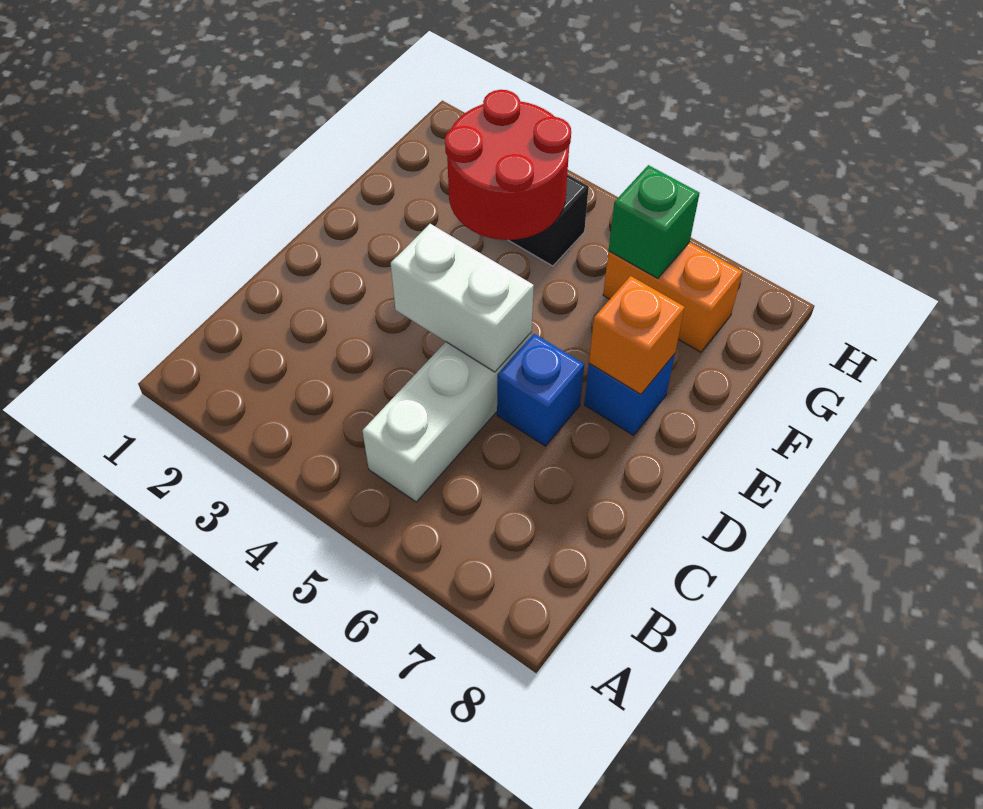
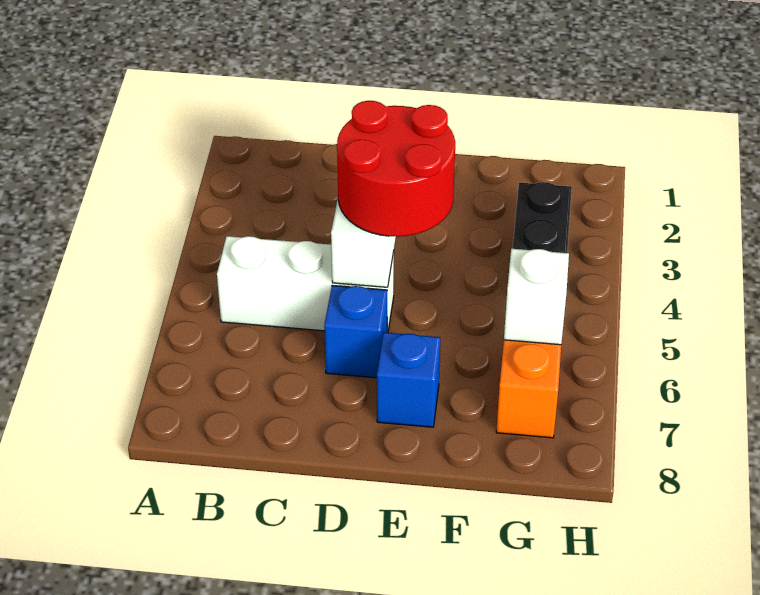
orange 1x1 brick [589,276,685,394] -> none
red 2x2 round brick [445,90,571,240] -> red 2x2 round brick moved to [337,101,455,237]
green 1x1 brick [609,165,700,279] -> white 1x1 brick [504,249,569,345]

